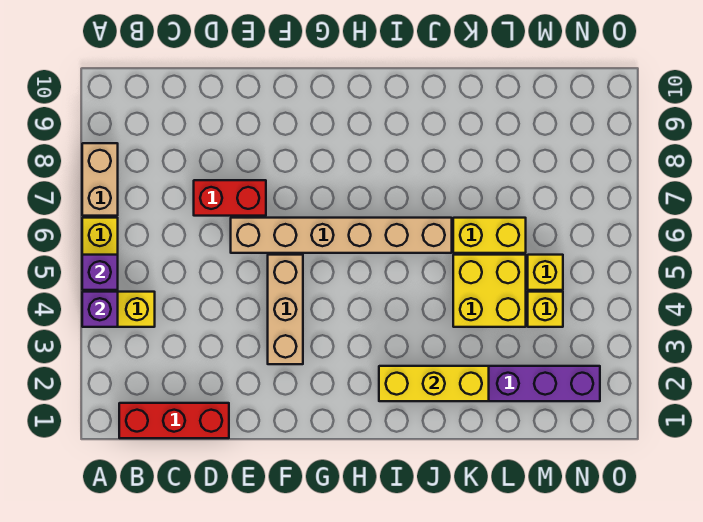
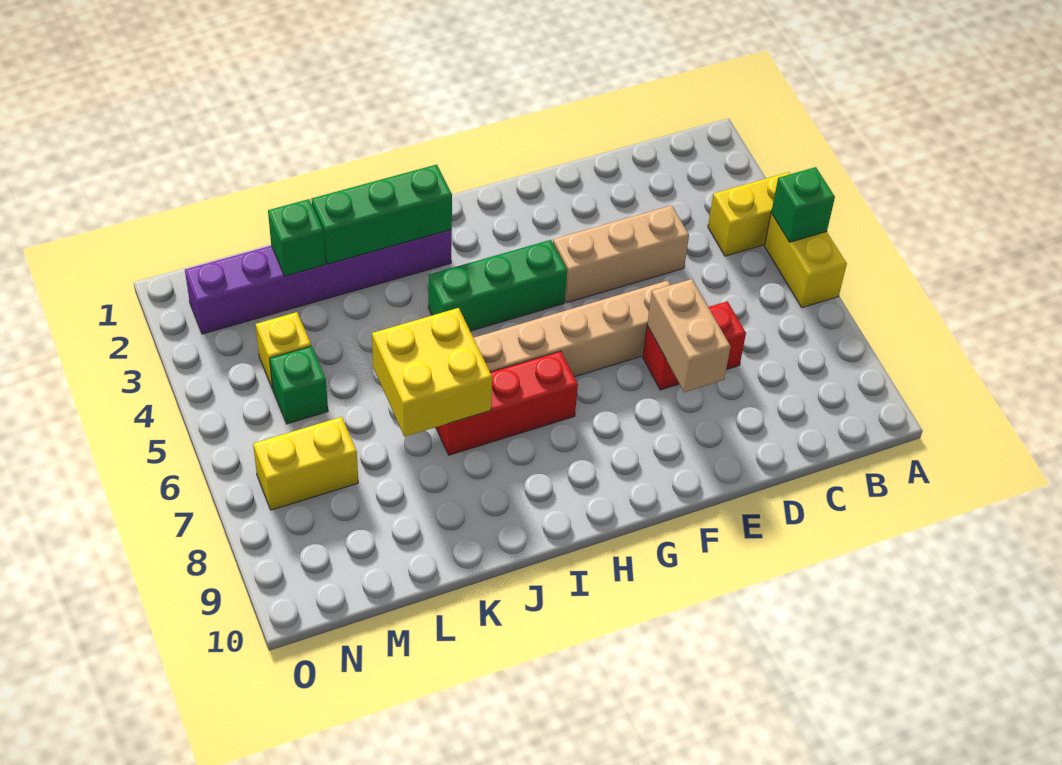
purple 1x1 brick [82,292,118,327] -> none
purple 1x1 brick [82,255,118,290] -> green 1x1 brick [771,167,835,242]
tan 1x2 brick [82,143,118,216] -> tan 1x2 brick moved to [647,279,731,392]
red 1x3 brick [119,403,229,438] -> red 1x3 brick moved to [436,351,578,455]
tan 1x3 brick [268,255,303,364] -> tan 1x3 brick turned to [553,205,689,303]
none -> green 1x3 brick [428,240,567,331]
yellow 1x3 brick [379,366,489,401] -> green 1x3 brick [311,164,452,264]
yellow 2x2 brick [453,255,526,327] -> yellow 2x2 brick moved to [372,308,492,437]
yellow 1x2 brick [453,218,526,253] -> yellow 1x2 brick moved to [253,417,358,510]
none -> green 1x1 brick [268,199,325,276]
yellow 1x1 brick [528,255,563,290] -> green 1x1 brick [270,346,328,424]

